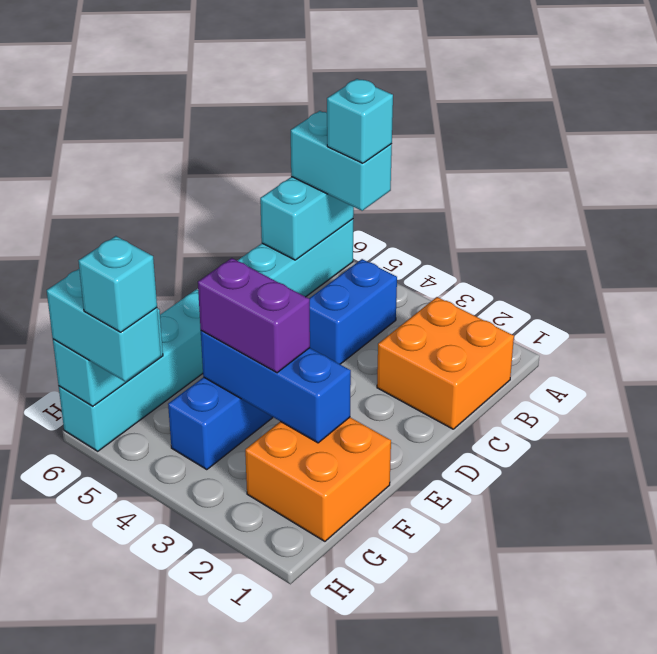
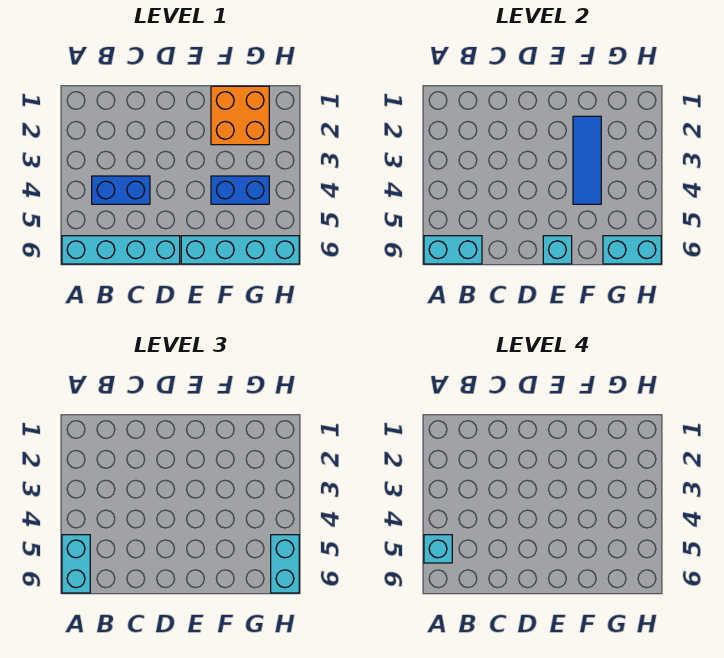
orange 2x2 brick [377,297,514,429] -> none
blue 1x3 brick [201,331,351,443] -> blue 1x3 tile [573,116,601,204]
purple 1x2 brick [198,258,310,373] -> none
cyan 1x1 brick [79,236,157,332] -> cyan 1x1 brick moved to [543,236,572,264]

